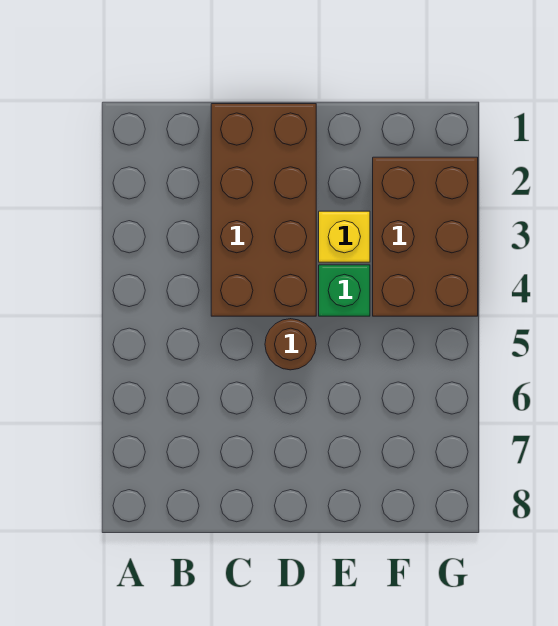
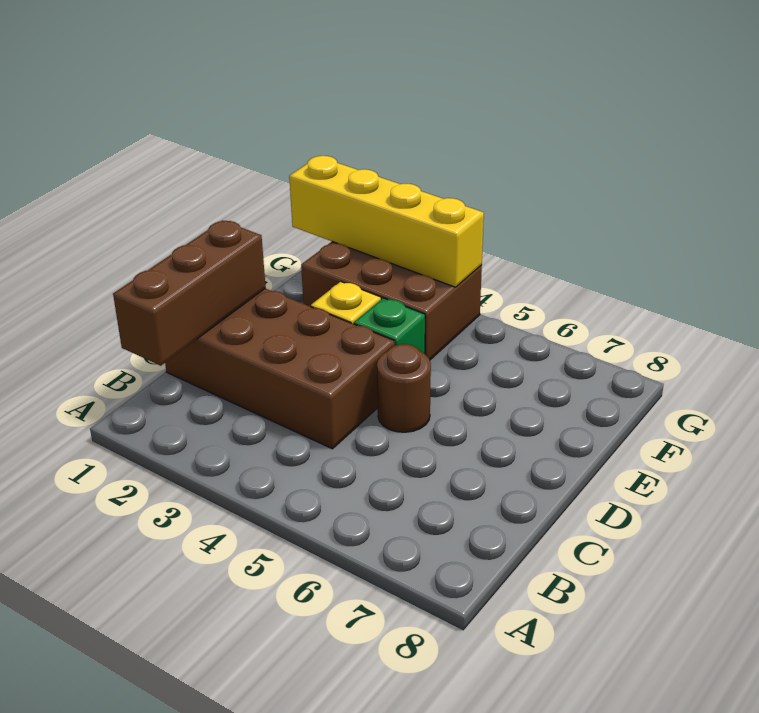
none -> brown 1x3 brick [113,220,266,366]
none -> yellow 1x4 brick [289,156,484,287]

